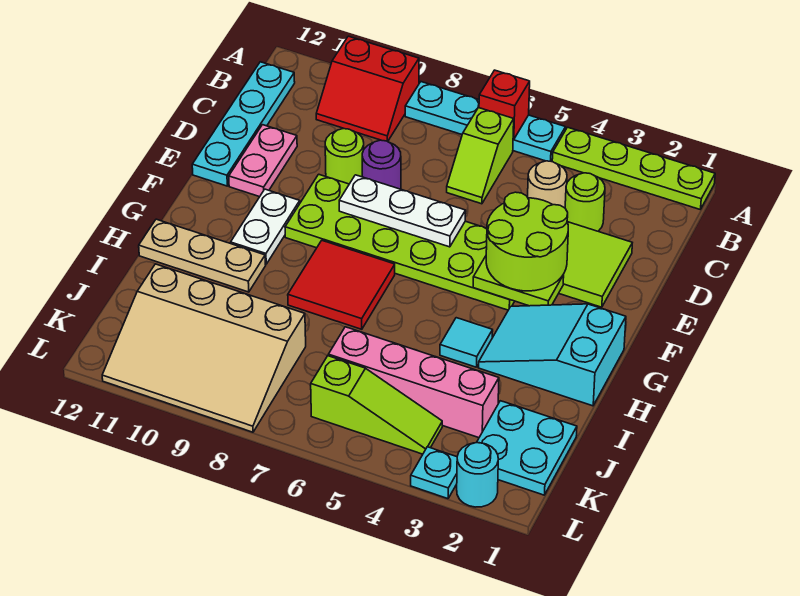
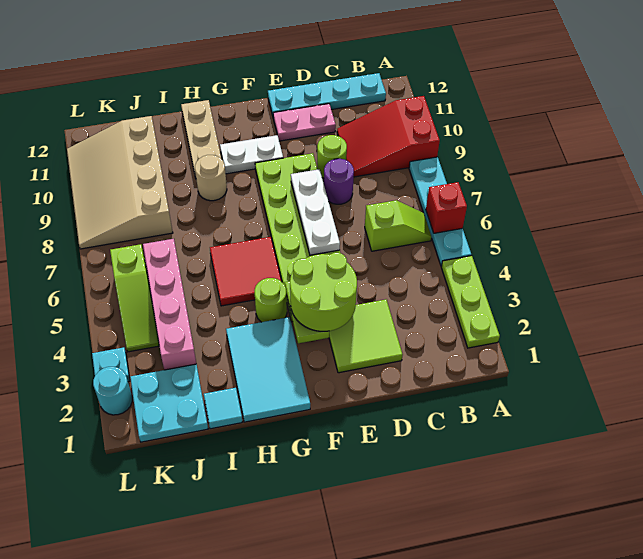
lime 1x4 plate [552,127,715,209] -> lime 1x3 plate [441,256,500,348]
red 2x2 slope [316,36,419,142] -> red 2x3 slope [337,96,440,177]
lime 1x2 slope [447,108,514,204] -> lime 1x2 slope turned to [365,200,432,251]
lime 1x1 round brick [565,173,605,231] -> lime 1x1 round brick moved to [255,278,287,322]
tan 1x1 round brick [528,161,567,208] -> tan 1x1 round brick moved to [195,155,227,201]
cyan 2x3 slope [478,304,626,406] -> cyan 2x3 tile [226,317,310,422]
red 2x2 tile [288,241,395,329] -> red 2x2 tile moved to [210,237,282,306]
cyan 1x1 tile [440,318,493,367] -> cyan 1x1 tile moved to [204,388,242,429]

